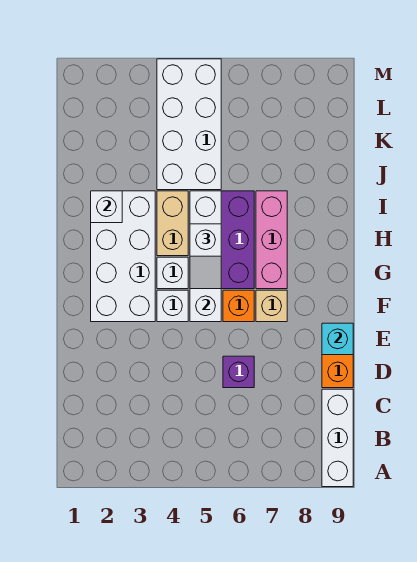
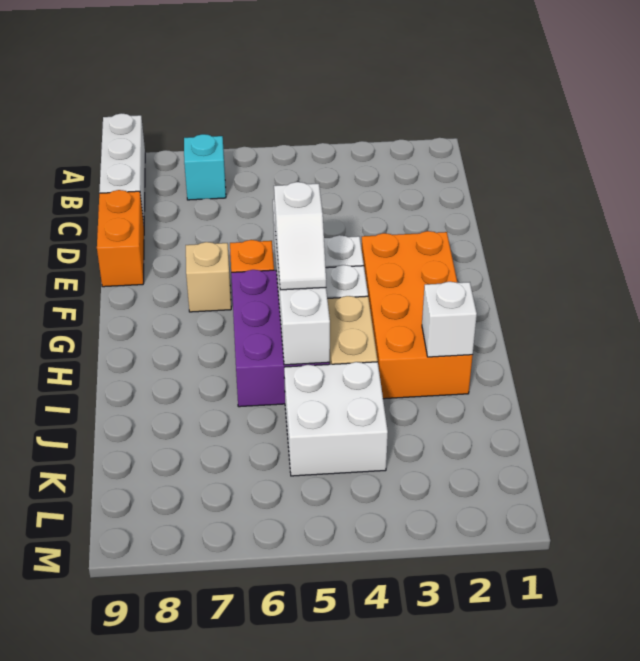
purple 1x1 brick [223,356,254,388] -> none
cyan 1x1 brick [322,323,353,355] -> cyan 1x1 brick moved to [184,134,226,200]
white 2x4 brick [91,191,155,322] -> orange 2x4 brick [361,231,473,399]
white 1x2 slope [190,224,221,289] -> white 1x2 slope turned to [274,182,326,290]
pink 1x3 brick [256,191,287,289] -> none
white 2x4 brick [157,59,221,190] -> white 2x2 brick [284,362,388,476]

